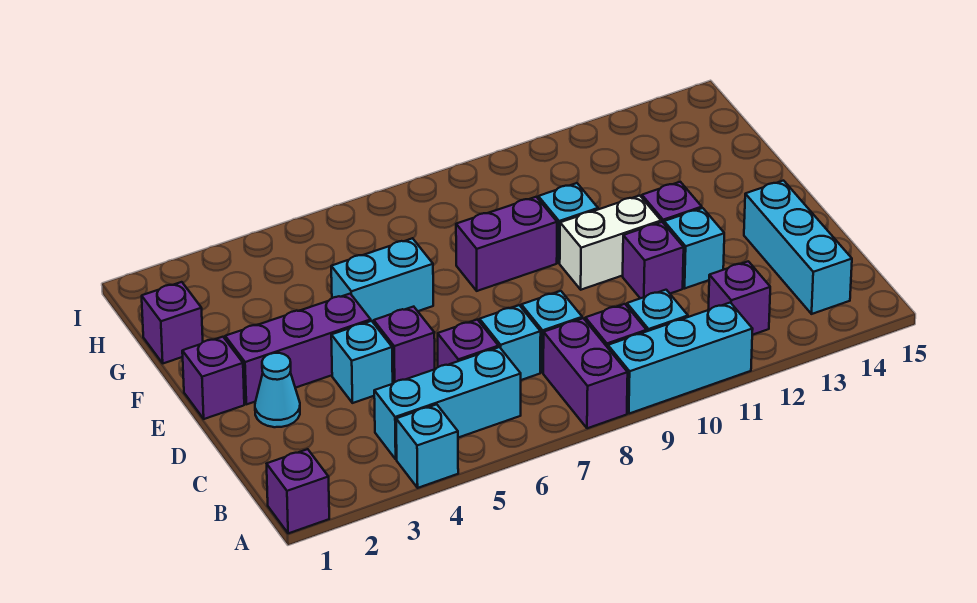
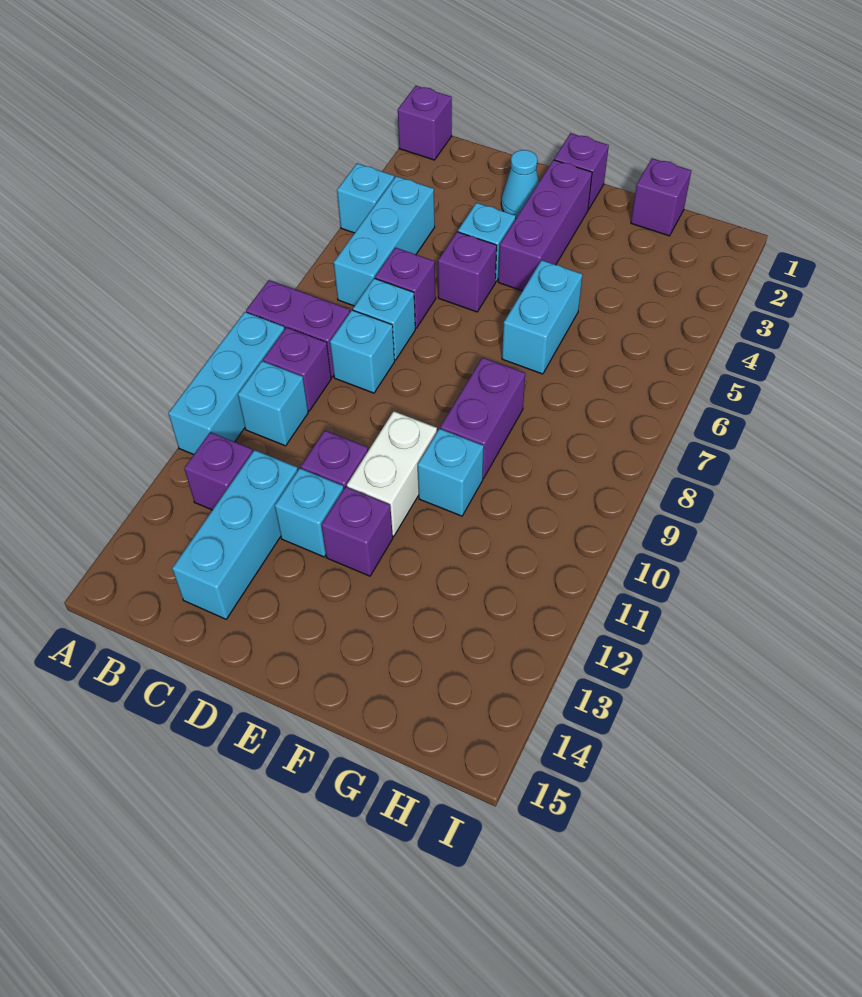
cyan 1x3 brick [744,181,852,314] -> cyan 1x3 brick turned to [172,450,298,619]

